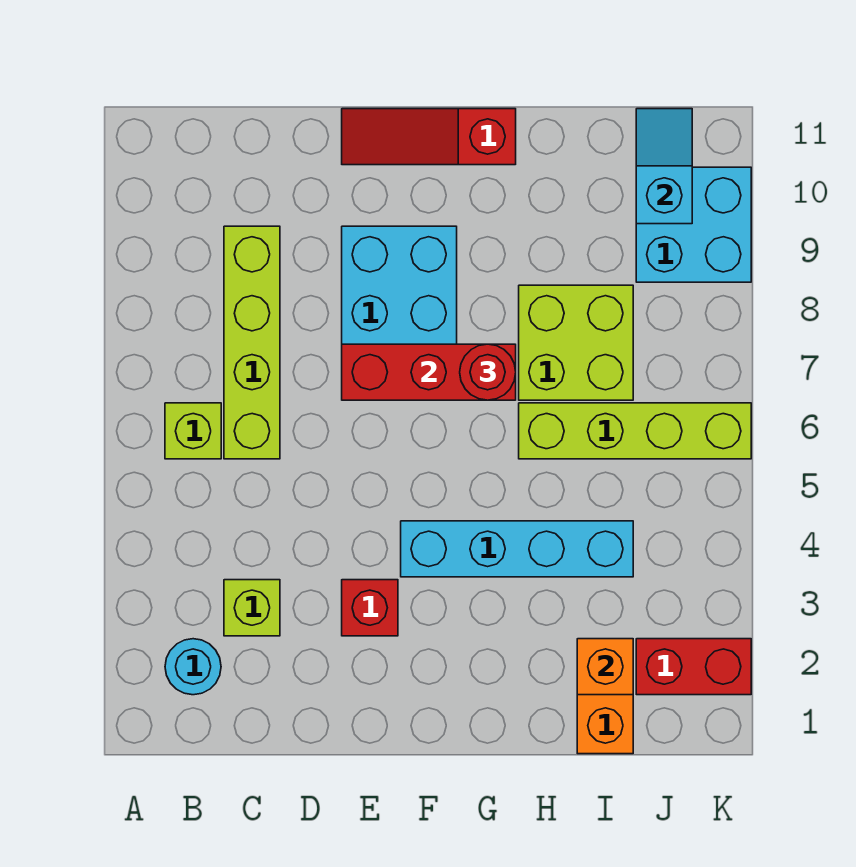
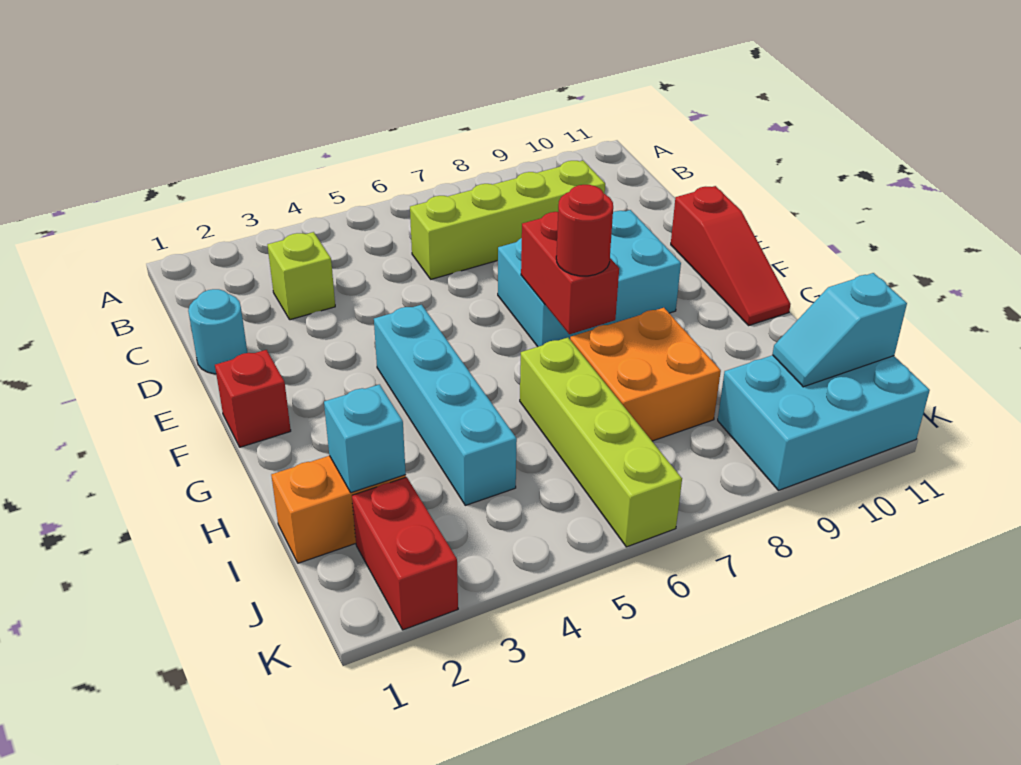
cyan 1x1 round brick [165,639,221,695] -> cyan 1x1 round brick moved to [188,289,247,374]
lime 1x1 brick [165,403,221,459] -> none
red 1x1 brick [342,580,398,636] -> red 1x1 brick moved to [215,350,291,447]
red 1x3 brick [342,344,516,400] -> red 1x2 brick [521,212,619,334]
red 1x3 slope [342,109,516,165] -> red 1x3 slope turned to [671,186,791,325]
lime 2x2 brick [519,285,633,400] -> orange 2x2 brick [570,308,721,441]
orange 1x1 brick [577,639,633,695] -> cyan 1x1 brick [324,384,406,493]
cyan 2x2 brick [636,167,751,282] -> cyan 2x3 brick [718,355,930,490]
cyan 1x2 slope [636,109,692,224] -> cyan 1x2 slope turned to [772,273,907,387]

